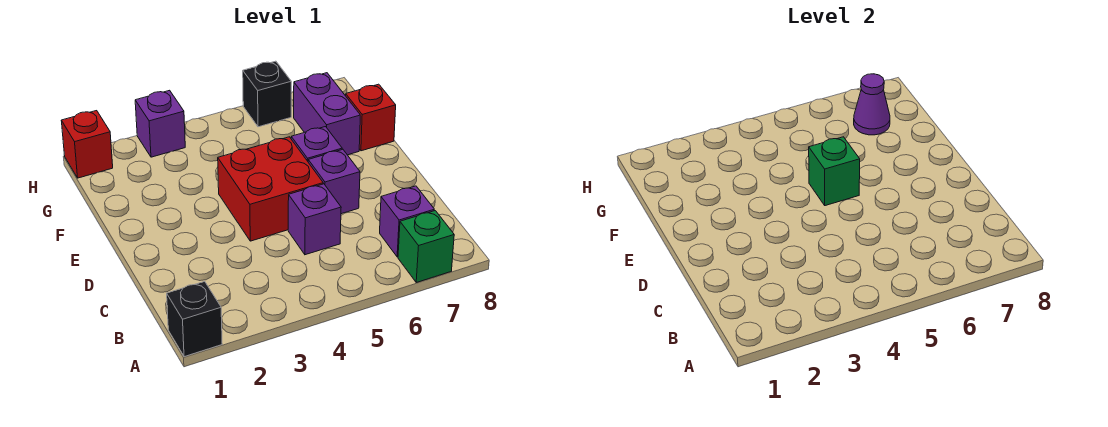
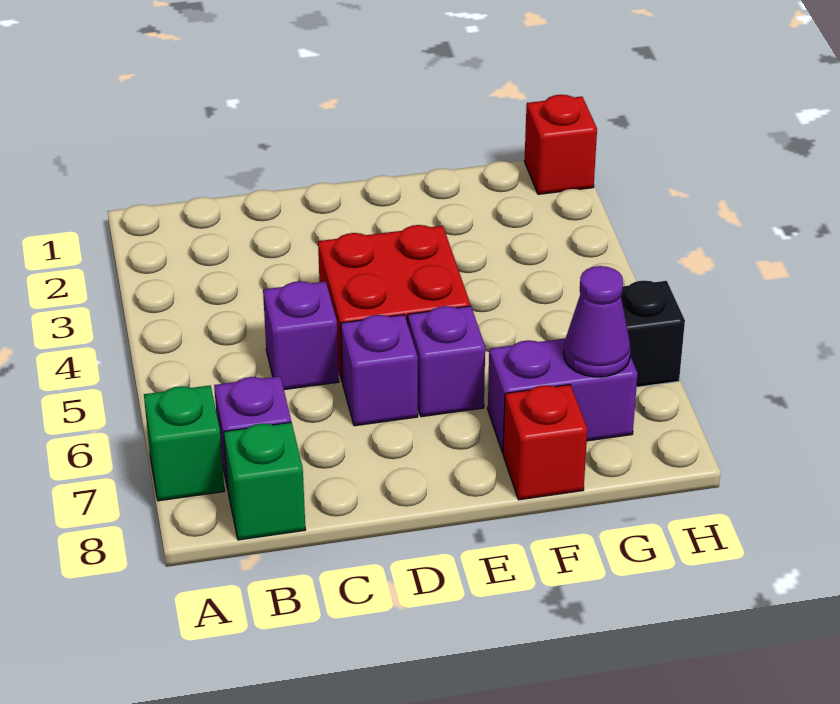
black 1x1 brick [167,281,222,357] -> none
green 1x1 brick [809,137,860,206] -> green 1x1 brick moved to [224,422,306,540]
purple 1x1 brick [135,90,185,157] -> none

